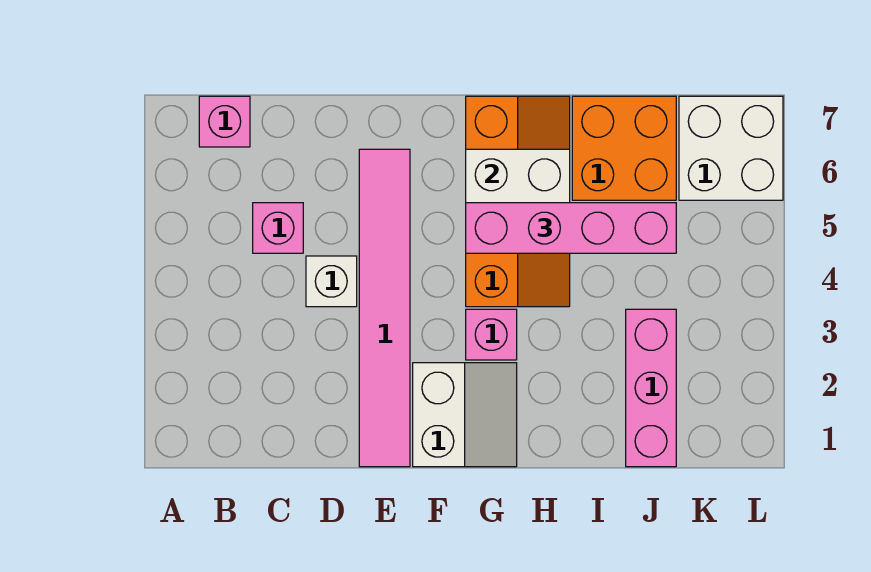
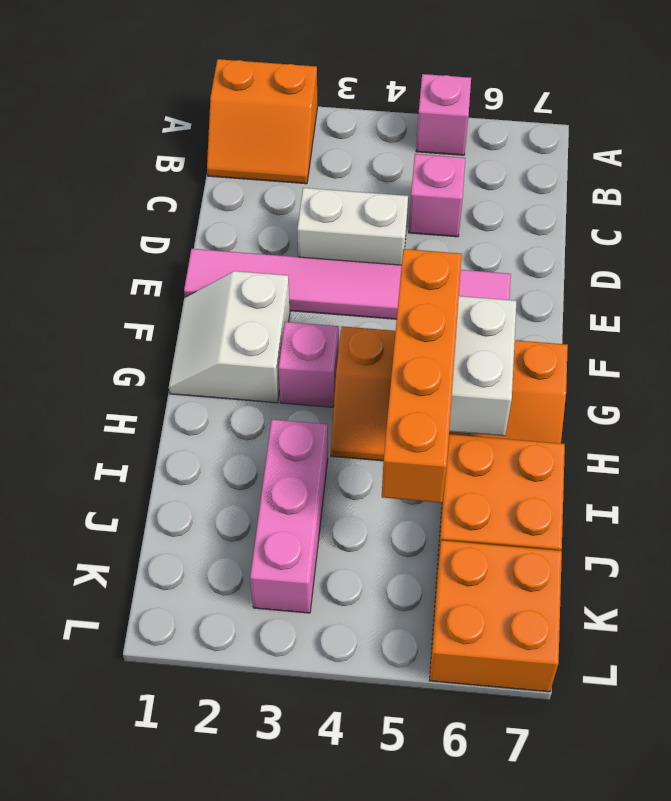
none -> orange 2x2 slope [207,59,317,184]
pink 1x1 brick [199,96,250,147] -> pink 1x1 brick moved to [416,74,471,155]
white 1x1 brick [306,256,357,307] -> white 1x2 brick [297,188,408,265]
white 2x2 slope [413,363,517,467] -> white 2x2 slope turned to [169,271,290,403]
pink 1x4 brick [466,203,676,253] -> orange 1x4 brick [382,249,462,503]
pink 1x3 brick [626,309,676,467] -> pink 1x3 brick turned to [250,420,328,613]
white 2x2 brick [679,96,783,200] -> orange 2x2 brick [430,540,562,692]

